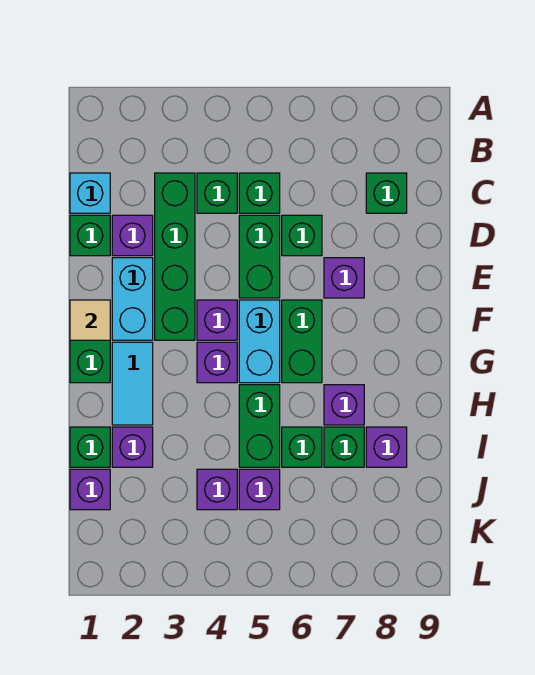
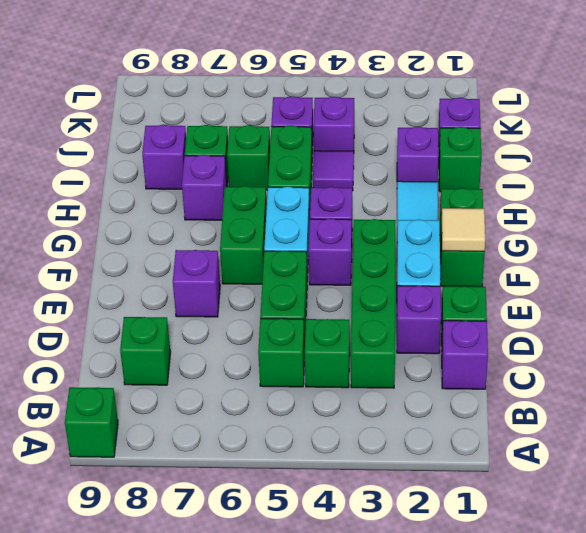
cyan 1x1 brick [70,173,110,213] -> purple 1x1 brick [442,321,488,389]
green 1x1 brick [282,215,322,256] -> green 1x1 brick moved to [65,387,118,457]
none -> purple 1x1 tile [313,151,354,191]

